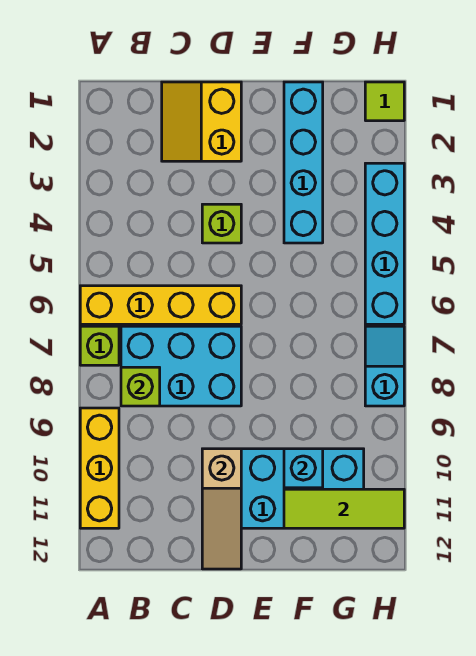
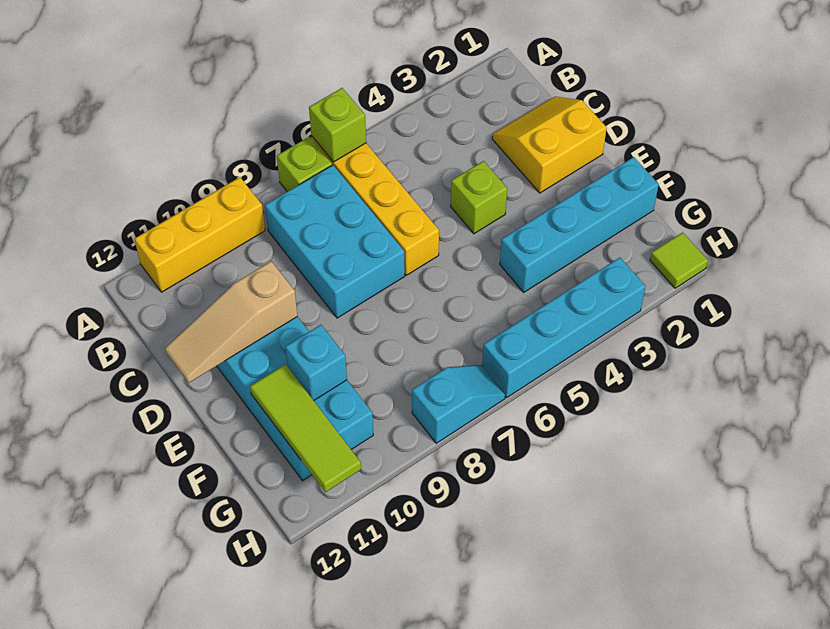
lime 1x1 brick [121,367,160,406] -> lime 1x1 brick moved to [309,88,366,162]

